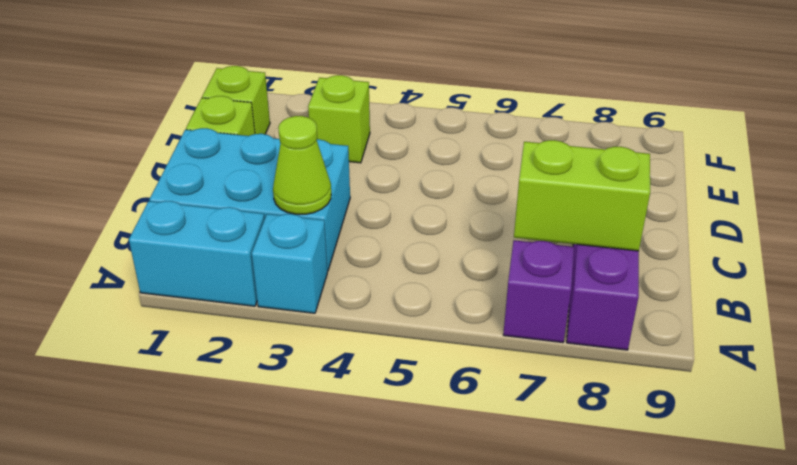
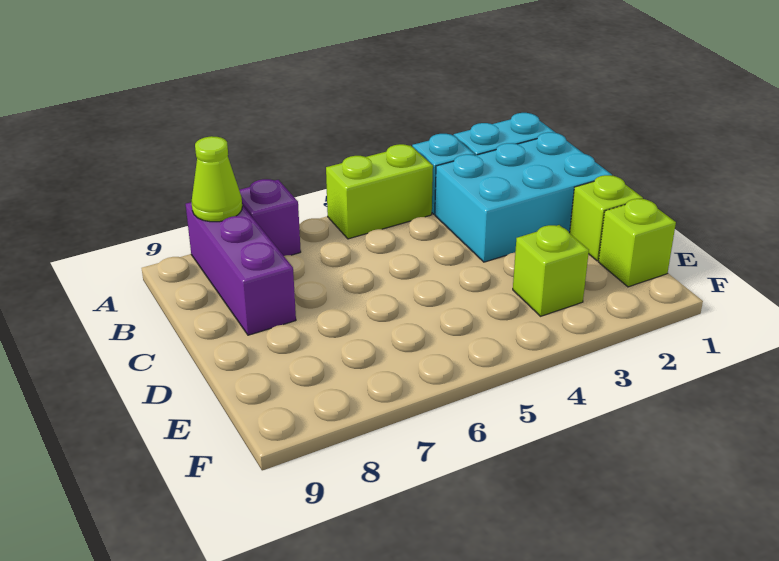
lime 1x1 cone [273,116,331,214] -> lime 1x1 cone moved to [191,136,242,222]
lime 1x2 brick [514,140,650,251] -> lime 1x2 brick moved to [326,144,433,239]

